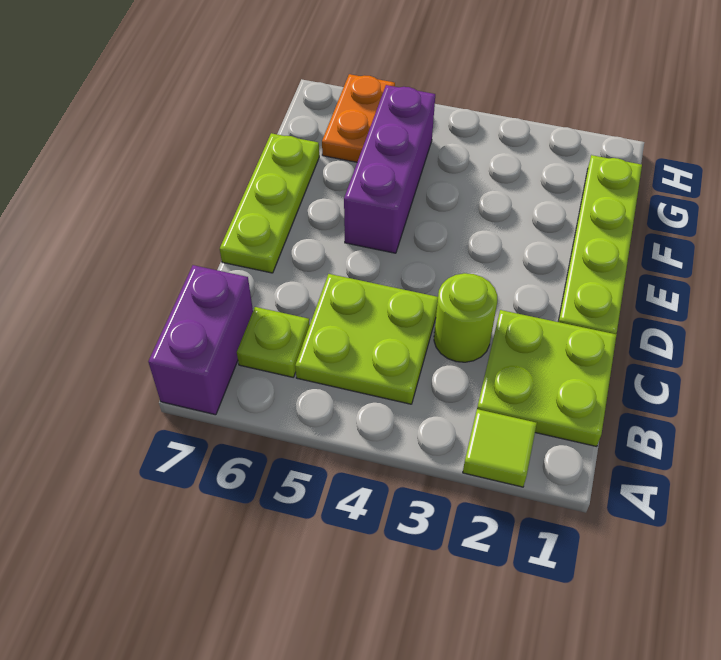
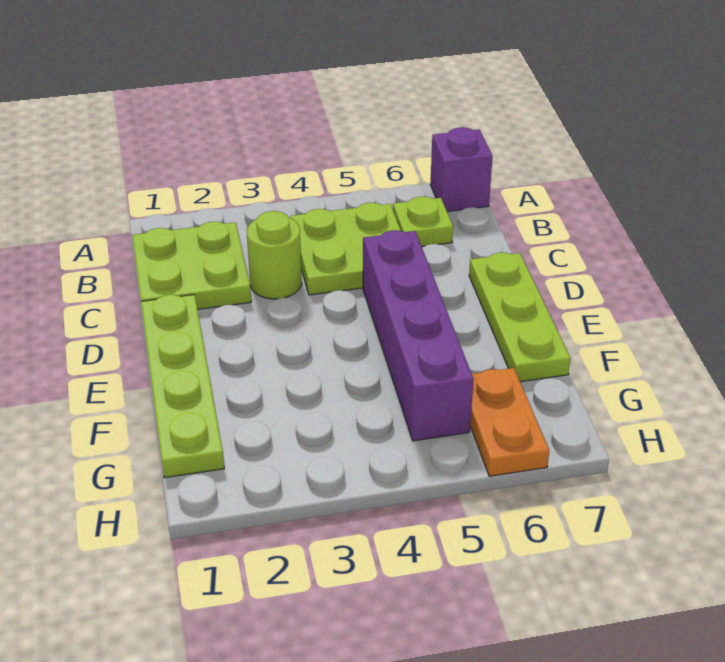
lime 1x1 tile [463,409,537,487] -> none
purple 1x2 brick [148,265,253,415] -> purple 1x1 brick [430,127,493,212]
purple 1x3 brick [344,85,435,253] -> purple 1x4 brick [363,230,474,441]

